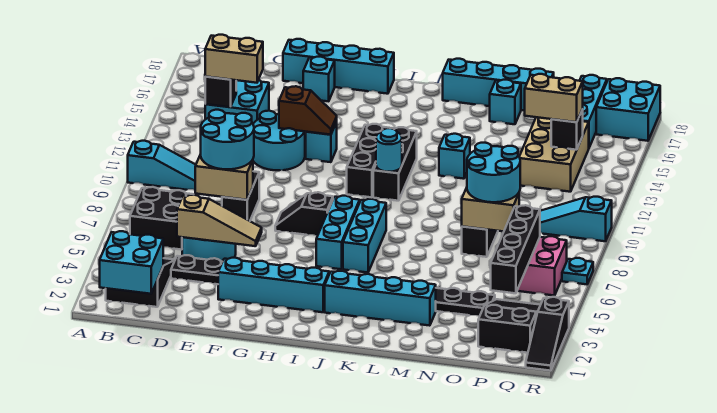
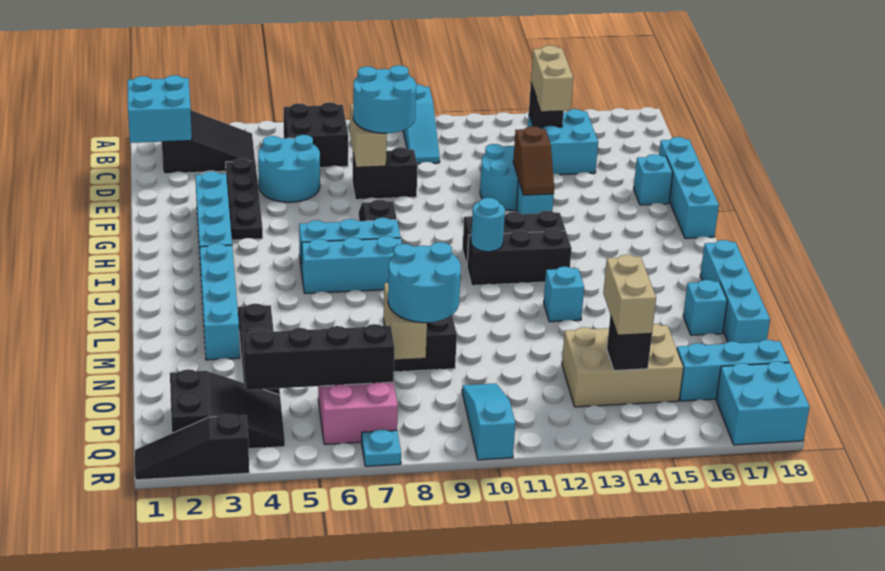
tan 1x3 slope [177,195,262,246] -> none

